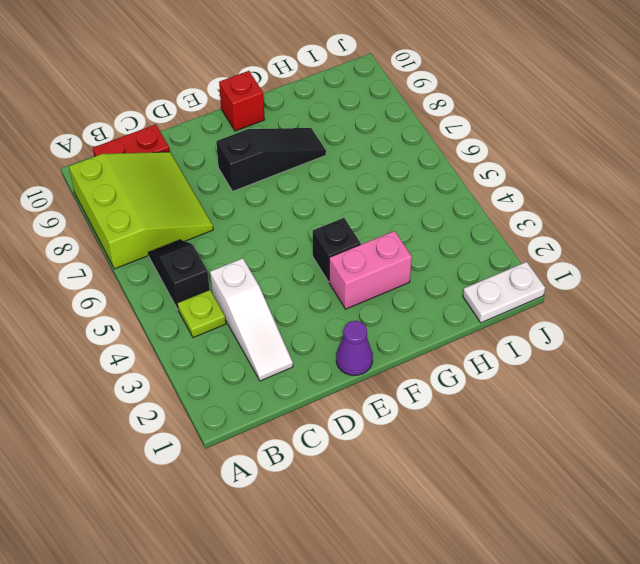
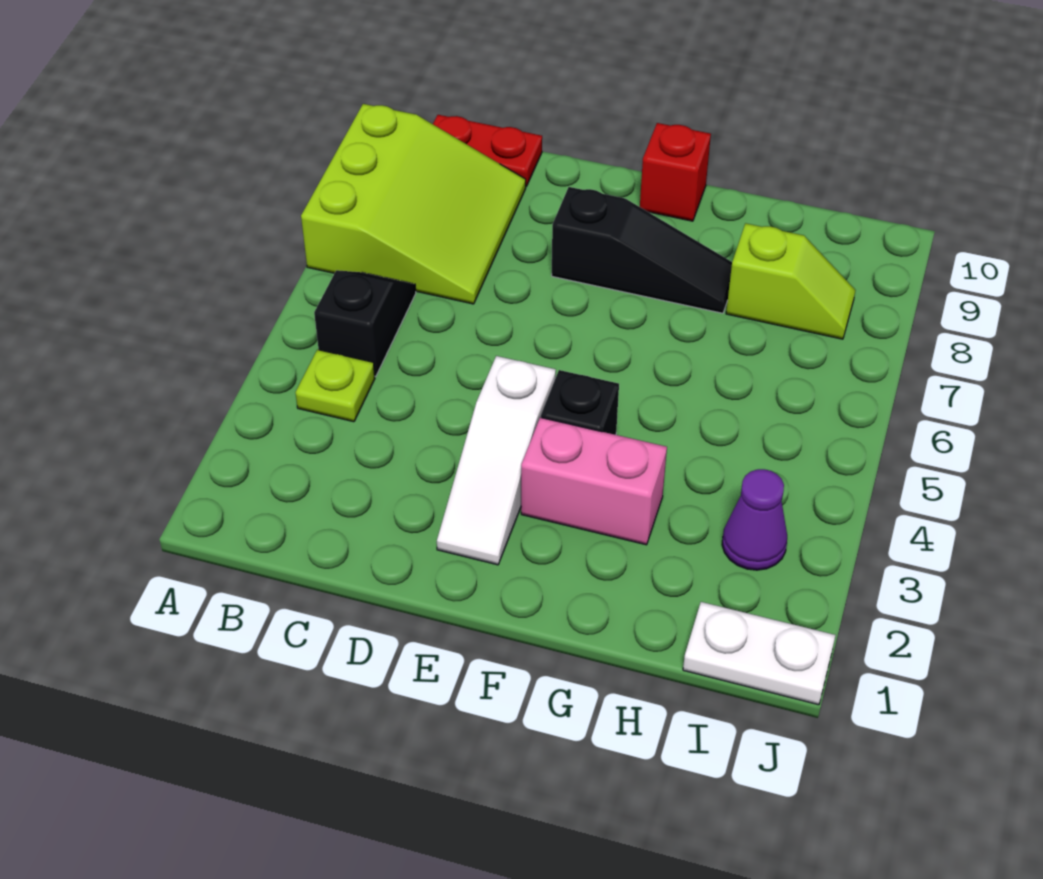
white 1x3 slope [210,258,293,381] -> white 1x3 slope moved to [437,356,556,565]
purple 1x1 cone [336,321,373,375] -> purple 1x1 cone moved to [722,469,787,570]
none -> lime 1x2 slope [726,223,855,339]

